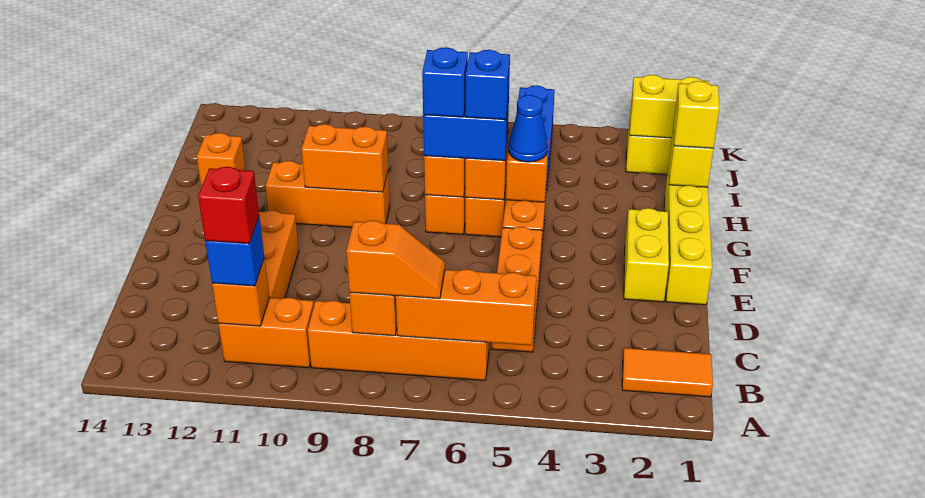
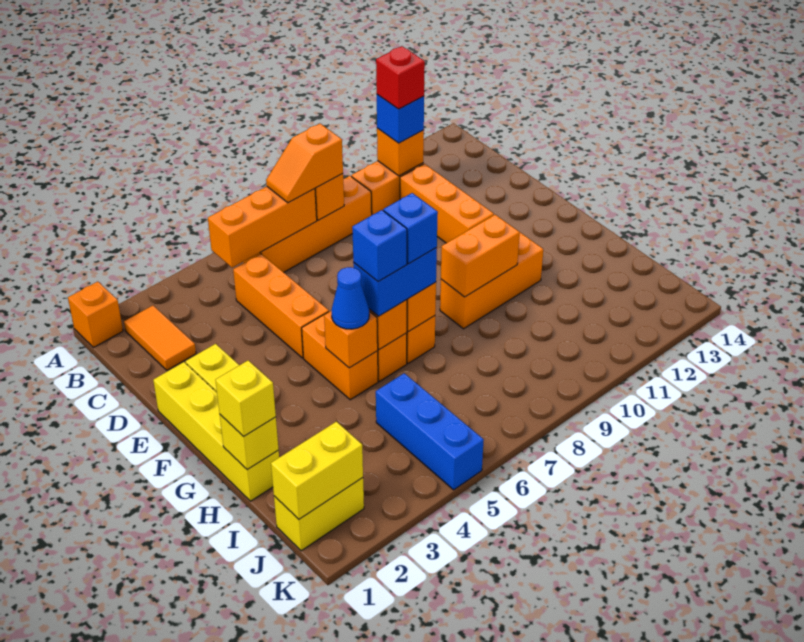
orange 1x2 tile [622,348,713,397] -> orange 1x2 tile turned to [124,306,196,370]
orange 1x1 brick [197,133,246,187] -> orange 1x1 brick moved to [68,282,123,347]

